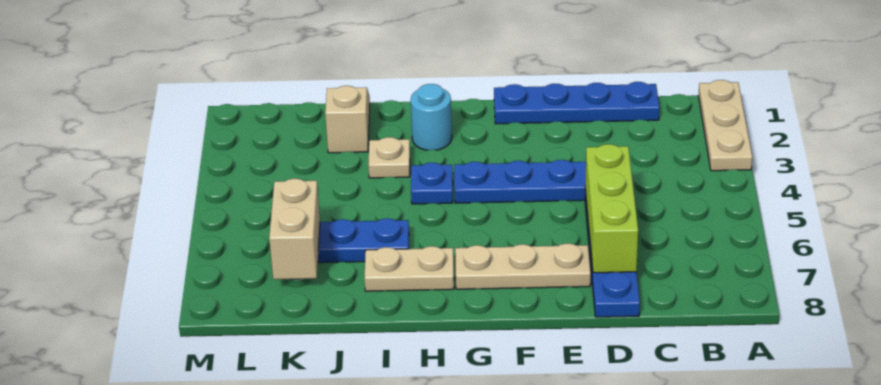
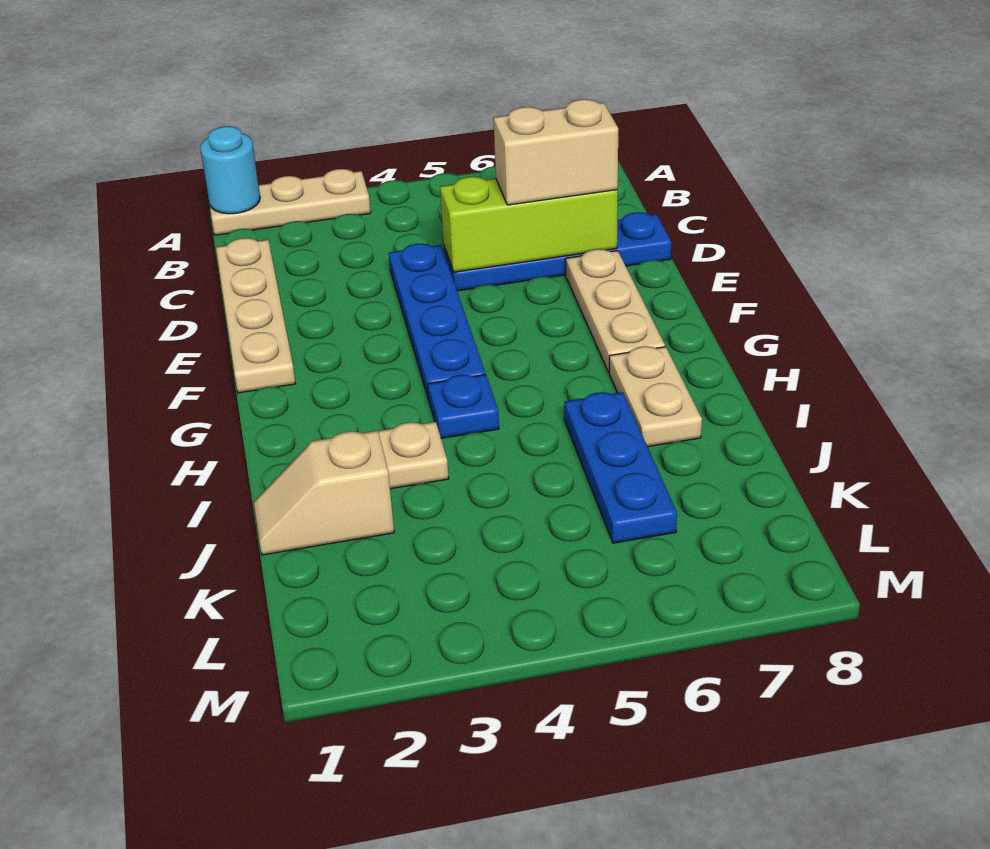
blue 1x4 plate [494,82,659,124] -> tan 1x4 plate [216,238,296,393]
cyan 1x1 round brick [411,84,452,150] -> cyan 1x1 round brick moved to [200,126,260,214]
tan 1x2 brick [269,179,320,279] -> tan 1x2 brick moved to [493,99,618,205]

